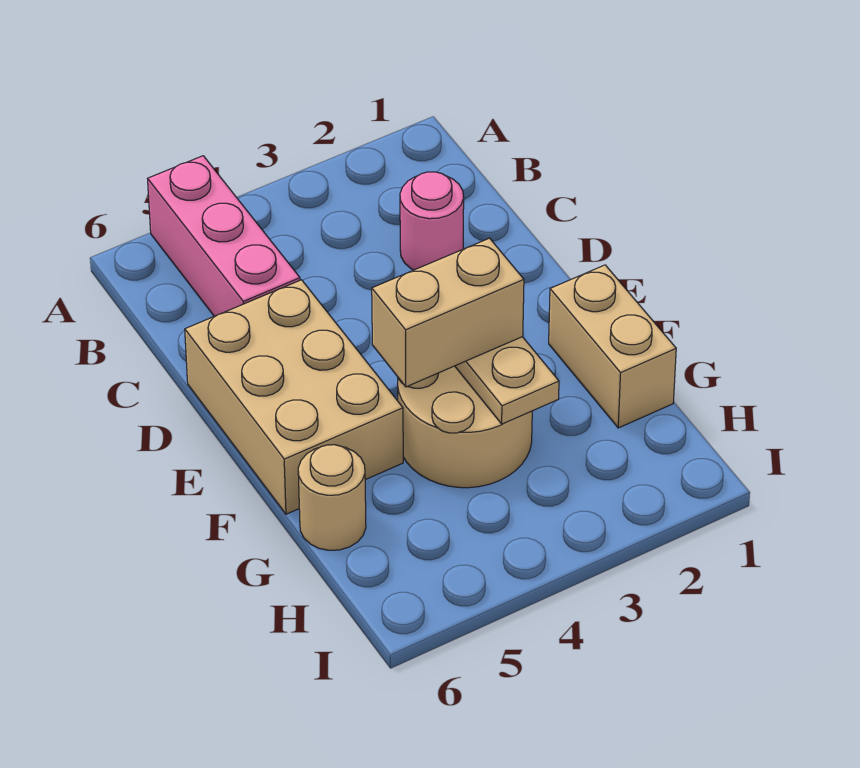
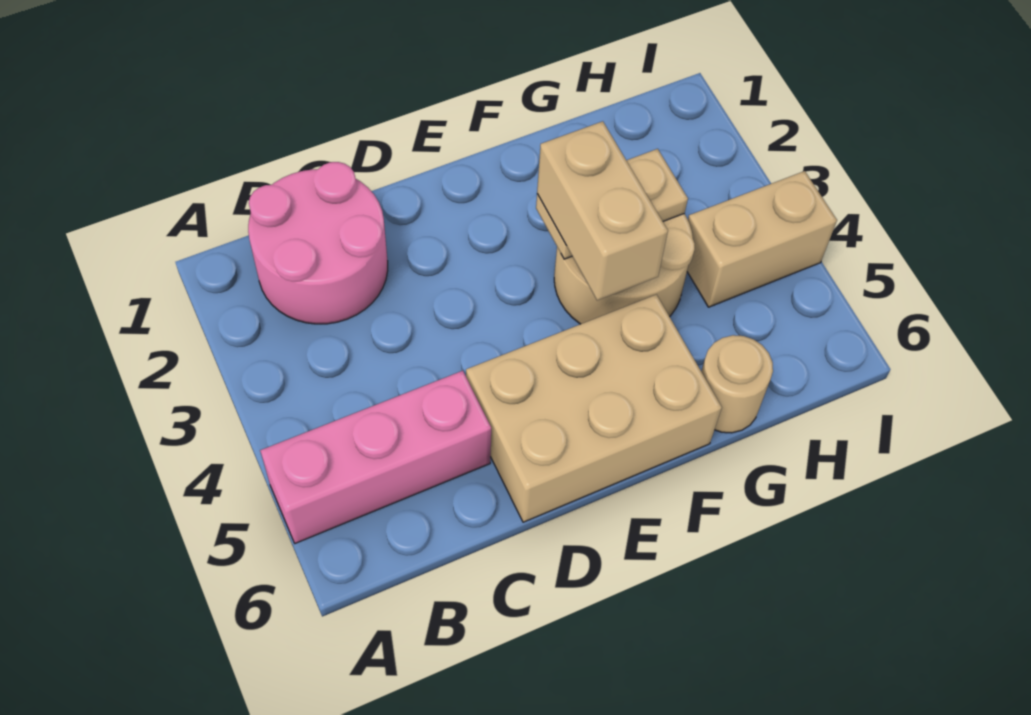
pink 1x1 round brick [400,172,464,270] -> pink 2x2 round brick [248,162,388,324]
tan 1x2 brick [549,265,676,428] -> tan 1x2 brick moved to [687,171,837,307]

